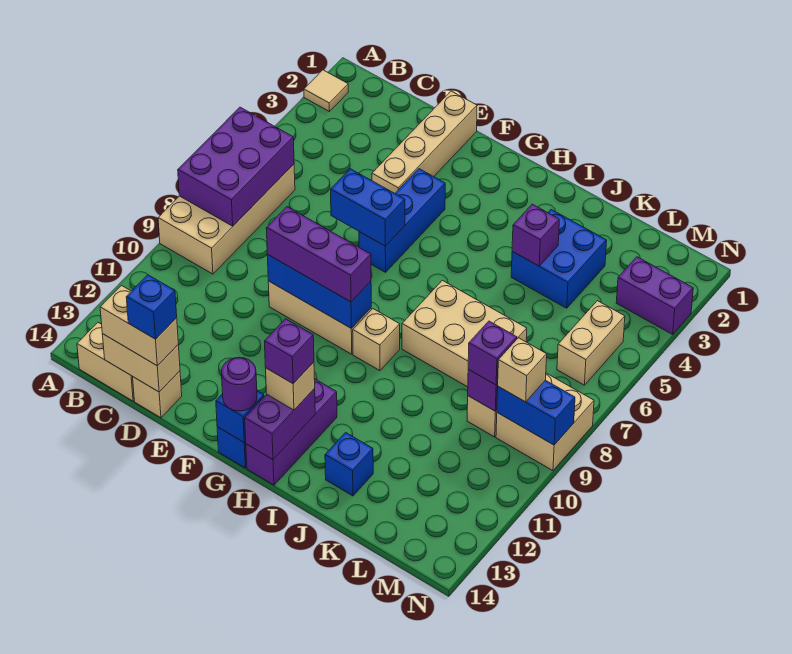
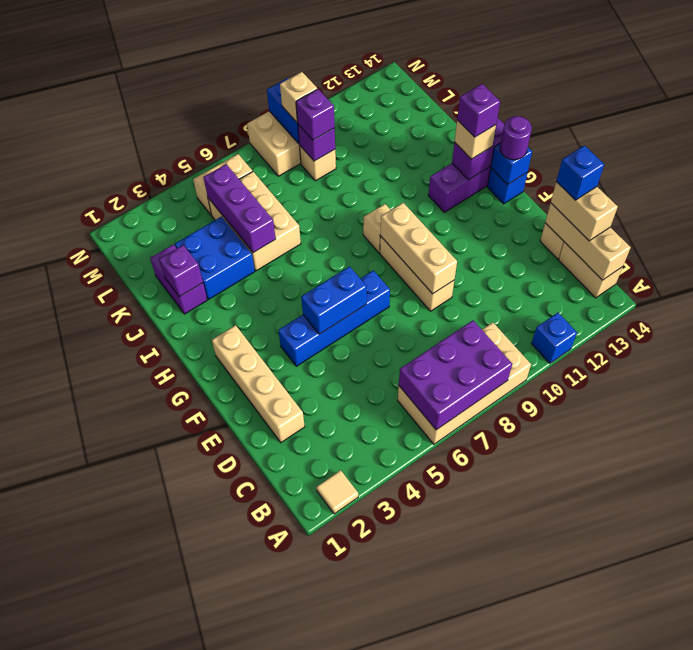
tan 1x2 brick [102,334,180,392] -> tan 1x3 brick [545,203,631,280]
tan 1x4 brick [372,91,477,193] -> tan 1x4 brick turned to [212,325,305,442]
blue 1x2 brick [331,169,405,246] -> blue 1x2 brick turned to [301,267,367,334]
blue 1x3 brick [267,254,371,328] -> tan 1x3 brick [380,203,457,294]
purple 1x3 brick [266,207,371,302] -> purple 1x3 brick moved to [204,164,276,253]
blue 1x3 brick [359,169,445,272] -> blue 1x4 brick [278,270,390,366]
tan 2x3 brick [402,280,527,387] -> tan 2x3 brick moved to [208,172,301,271]
purple 1x1 brick [512,204,559,266] -> purple 1x1 brick moved to [159,245,203,297]
blue 1x1 brick [325,432,373,496] -> blue 1x1 brick moved to [532,313,577,363]
purple 1x2 brick [616,257,693,334] -> purple 1x2 brick moved to [150,245,207,314]

